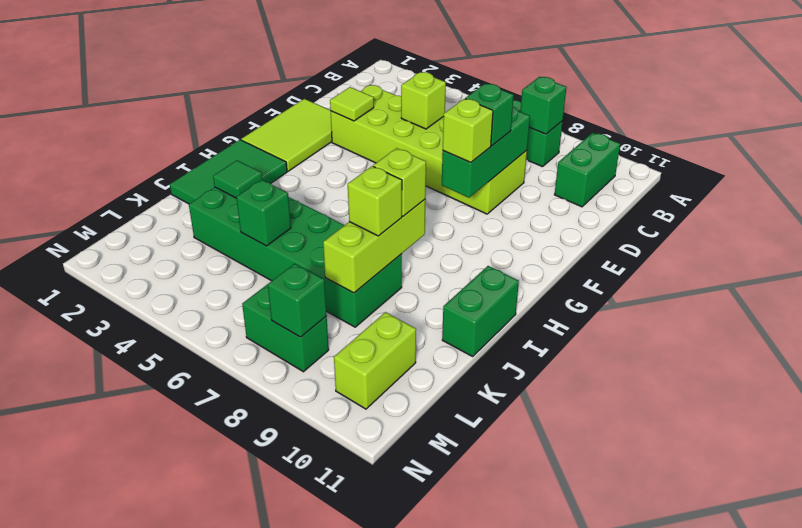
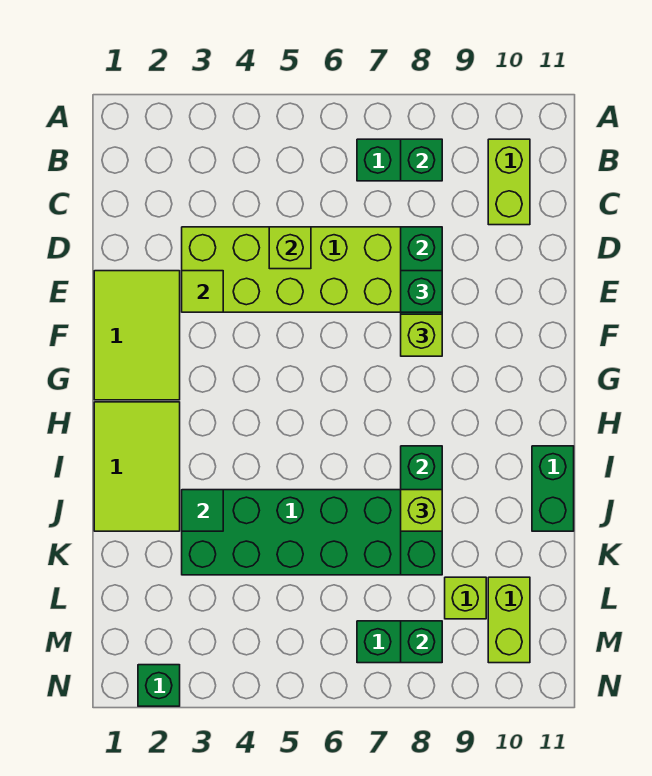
green 1x2 brick [555,133,620,207] -> lime 1x2 brick [488,139,530,225]
green 2x3 tile [170,140,287,204] -> lime 2x3 tile [94,402,180,531]
lime 1x3 brick [323,199,425,293] -> green 1x3 brick [401,446,442,575]
lime 1x1 brick [373,148,426,216] -> lime 1x1 brick moved to [445,577,486,619]
green 1x1 brick [236,180,291,246] -> green 1x1 brick moved to [138,665,180,706]

